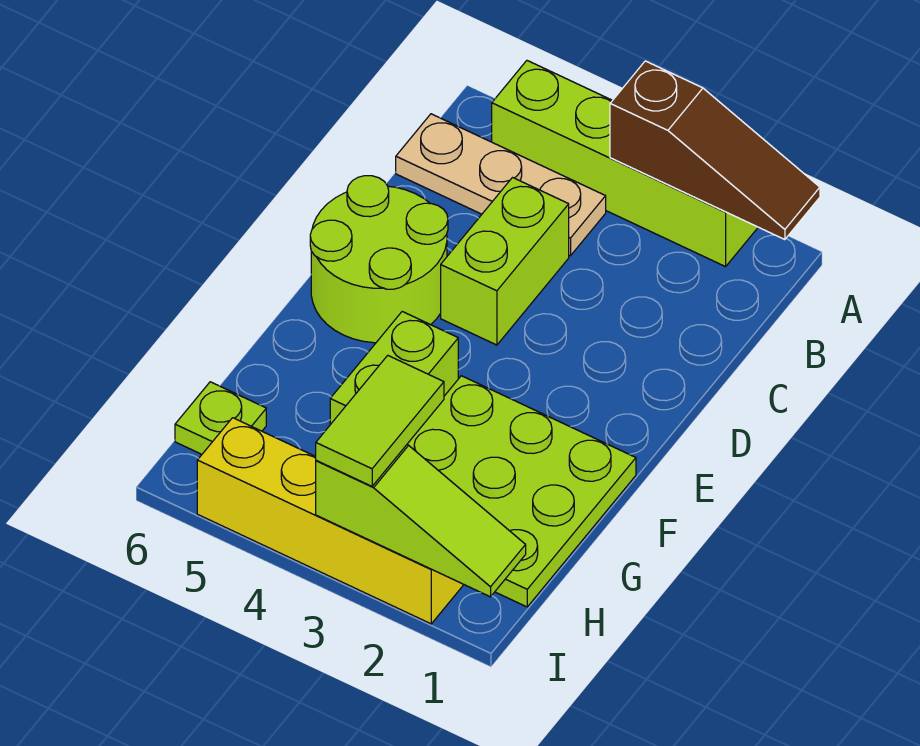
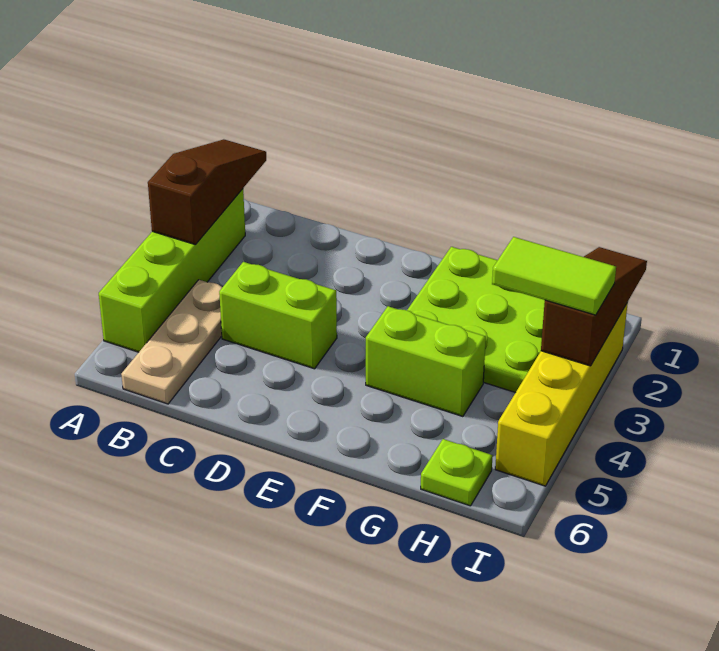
lime 2x2 round brick [310,176,448,343] -> none
lime 1x3 slope [316,445,526,597] -> brown 1x3 slope [541,247,647,366]

